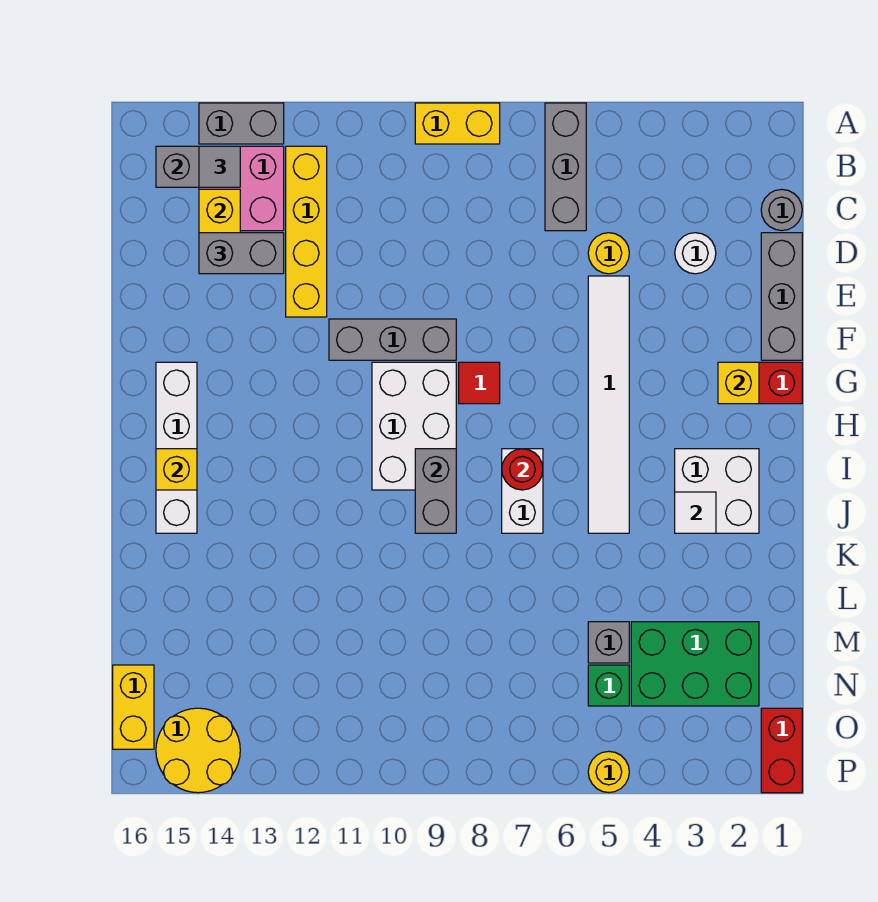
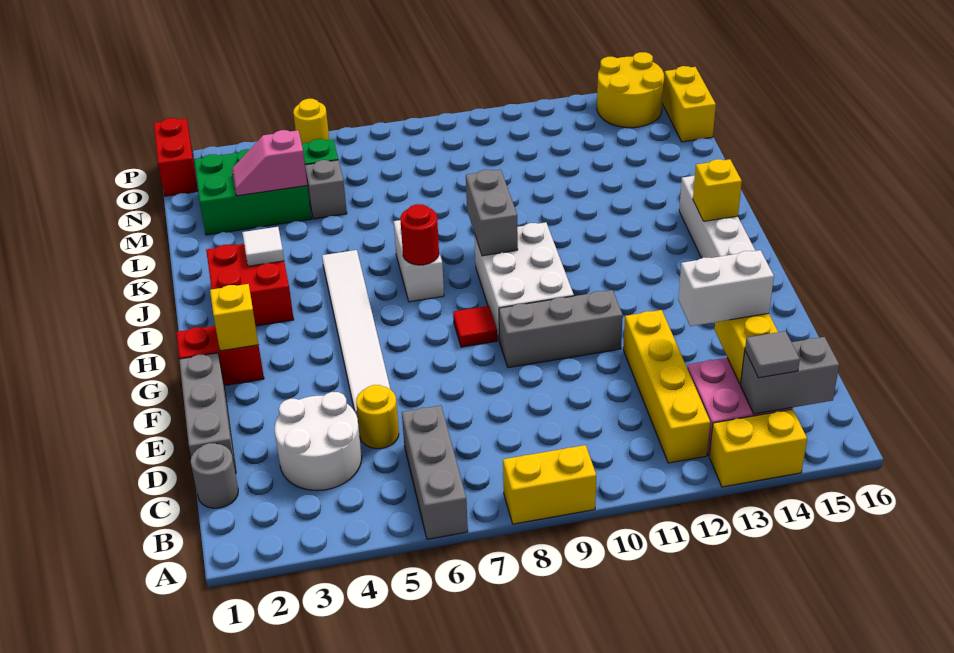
grey 1x2 brick [199,103,284,144] -> yellow 1x2 brick [709,409,807,487]
white 1x1 round brick [675,233,716,274] -> white 2x2 round brick [275,392,362,490]
grey 1x2 brick [199,233,284,274] -> white 1x2 brick [678,250,774,326]
white 2x2 brick [675,449,759,533] -> red 2x2 brick [206,244,294,326]
none -> pink 1x2 slope [232,130,307,196]

